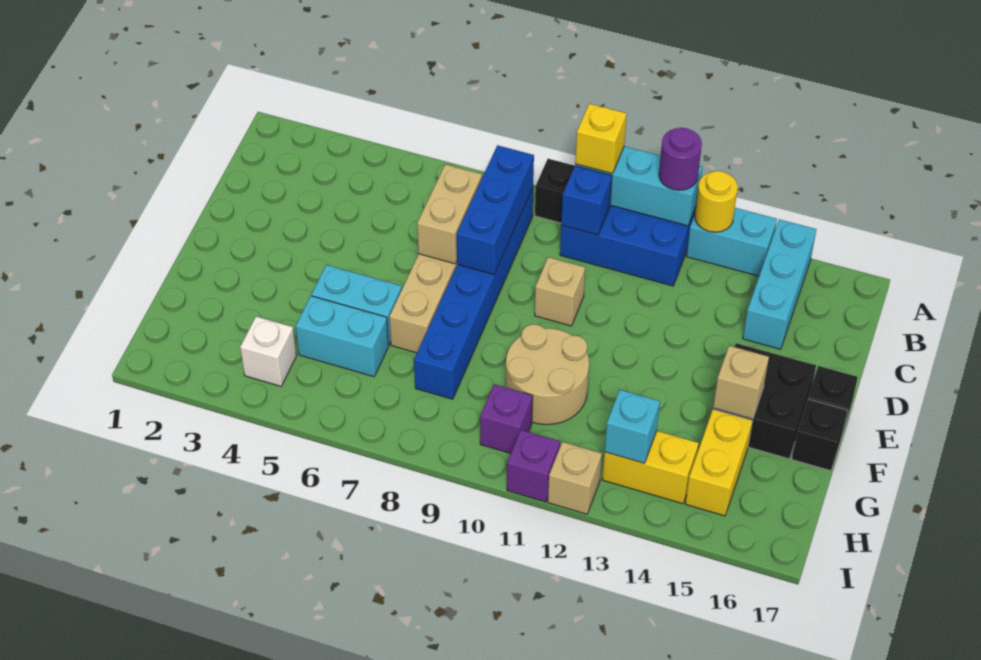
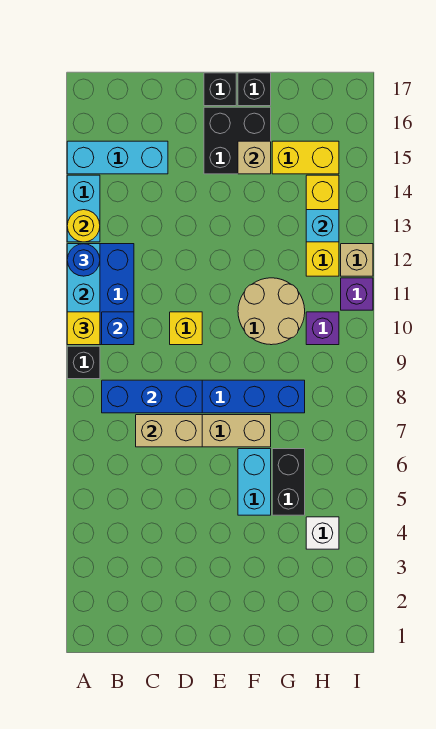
purple 1x1 round brick [659,128,702,190] -> blue 1x1 round brick [67,244,100,276]
tan 1x1 brick [535,257,585,326] -> yellow 1x1 brick [170,312,202,345]
cyan 1x2 brick [296,296,389,377] -> black 1x2 brick [272,449,305,515]
yellow 1x2 brick [602,431,699,504] -> yellow 1x3 brick [306,175,339,276]

